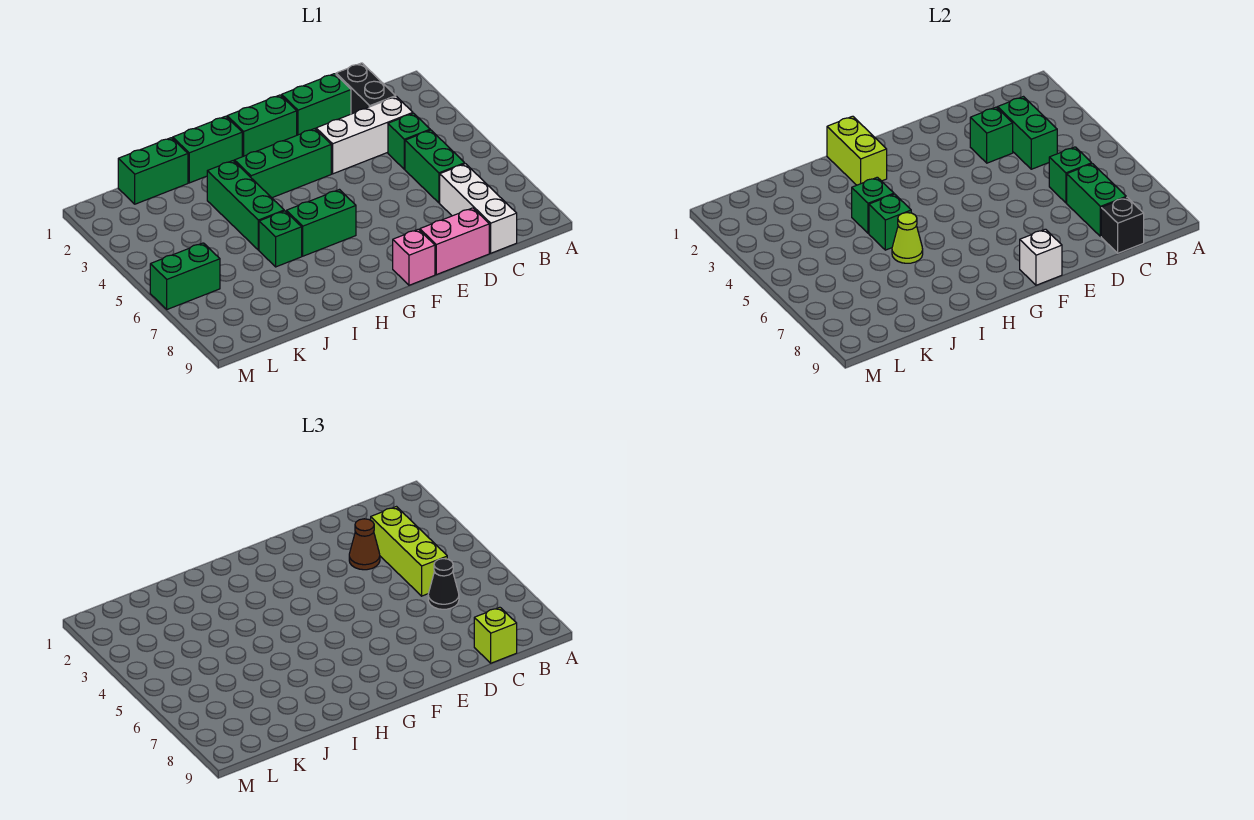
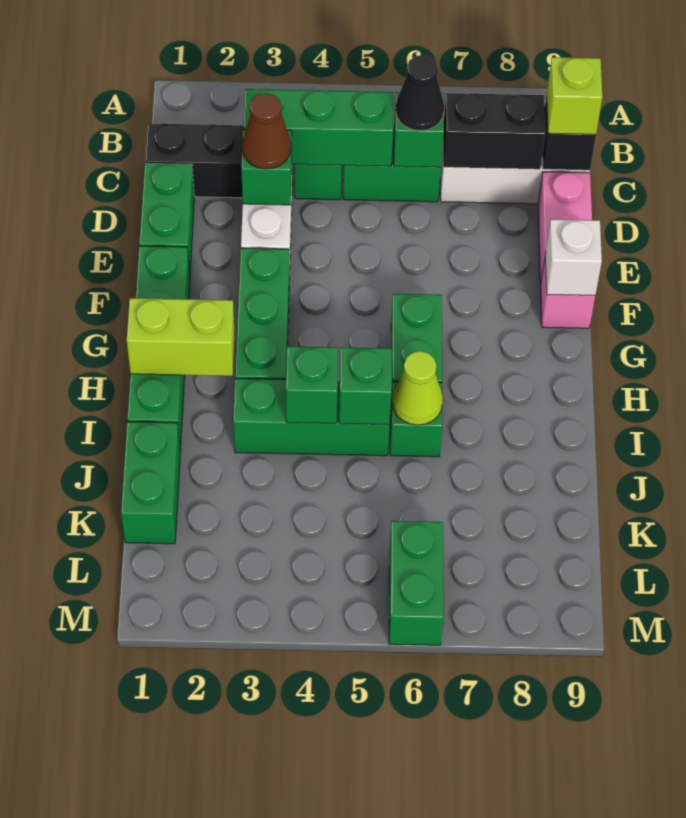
green 1x2 brick [998,97,1057,169] -> green 1x3 brick [243,89,393,166]
lime 1x3 brick [371,507,447,596] -> none
green 1x2 brick [1067,164,1126,237] -> black 1x2 brick [443,93,545,169]

